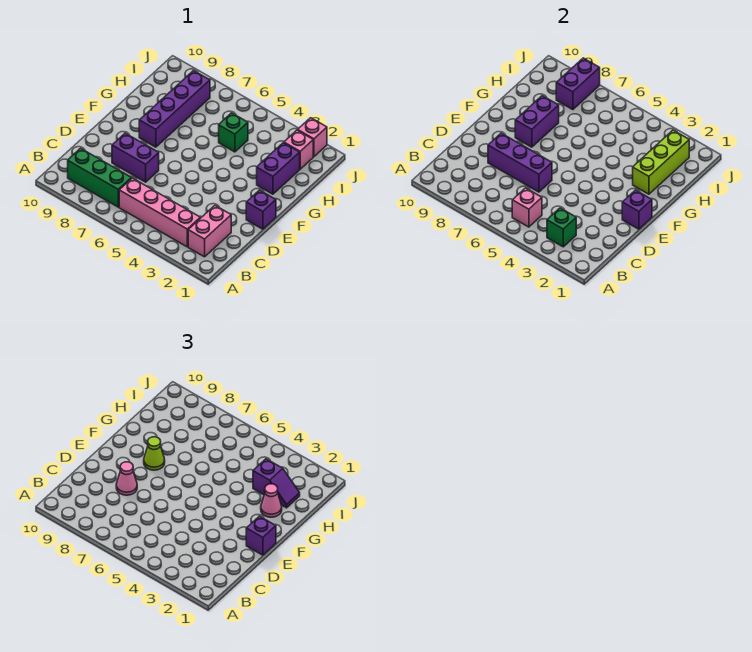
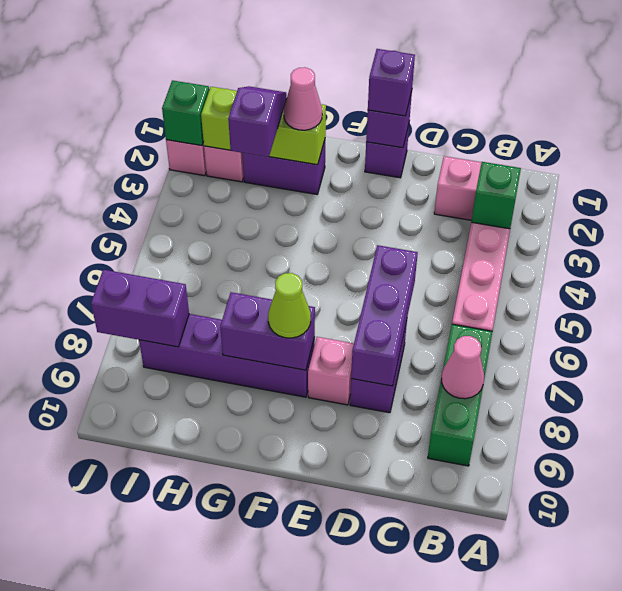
pink 1x1 brick [512,188,542,227] -> pink 1x1 brick moved to [308,337,354,405]
pink 1x1 cone [116,462,137,495] -> pink 1x1 cone moved to [442,336,484,399]
green 1x1 brick [219,113,248,152] -> green 1x1 brick moved to [162,80,209,146]

